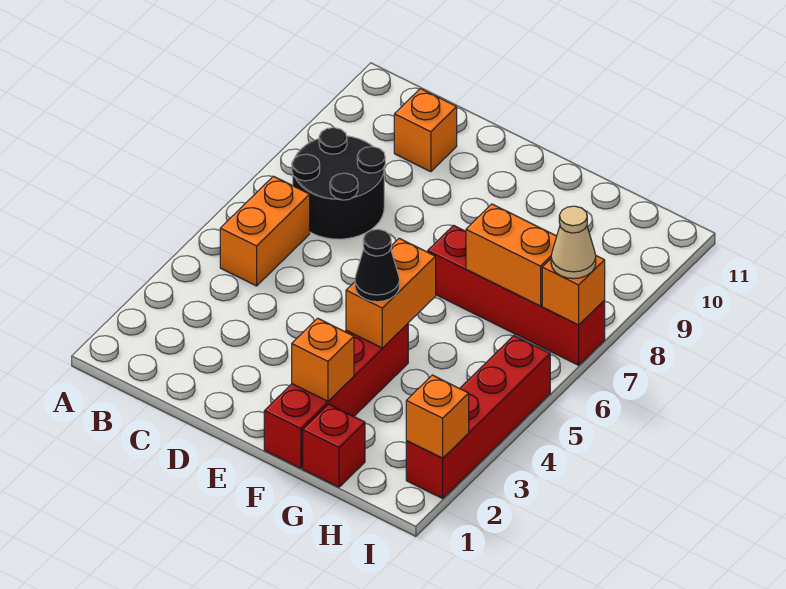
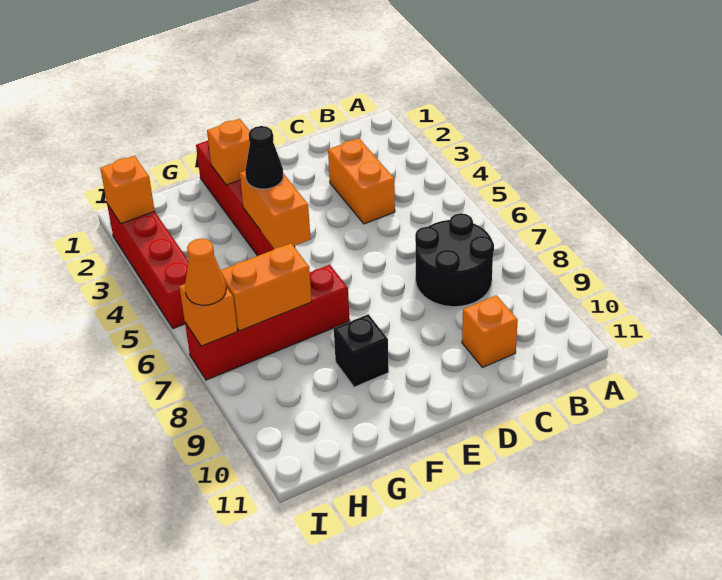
orange 1x2 brick [220,176,310,286] -> orange 1x2 brick moved to [328,138,395,224]
none -> black 1x1 brick [334,314,389,387]
red 1x1 brick [303,404,365,487] -> none
tan 1x1 cone [551,206,596,279] -> orange 1x1 cone [185,238,226,305]

